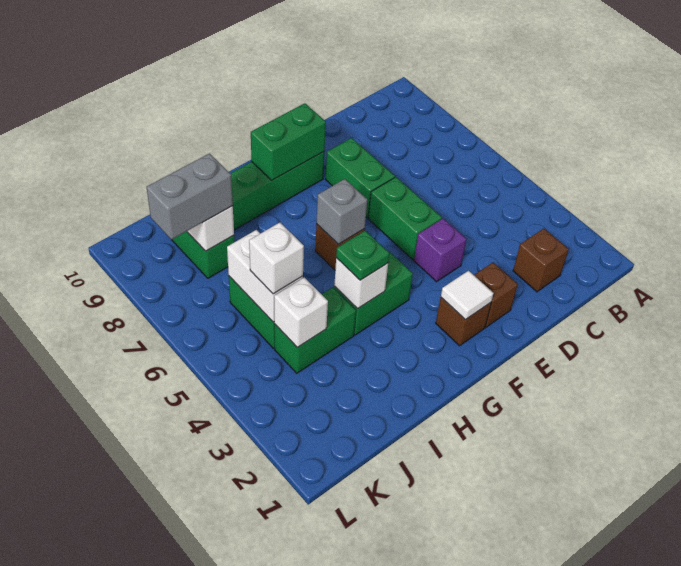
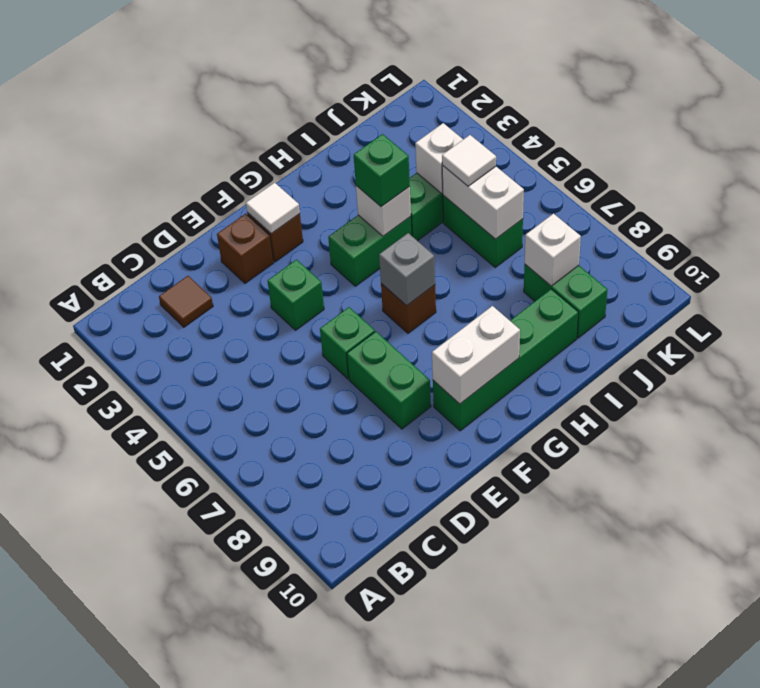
brown 1x1 brick [513,229,569,292] -> brown 1x1 tile [159,276,213,327]
purple 1x1 brick [414,219,466,282] -> green 1x1 brick [268,260,324,330]
green 1x2 brick [369,177,442,260] -> green 1x1 brick [320,307,375,379]
green 1x2 brick [251,103,326,180] -> white 1x2 brick [432,306,520,404]
green 1x1 plate [336,231,390,280] -> green 1x1 brick [354,134,410,207]
white 1x1 brick [249,223,304,294] -> white 1x1 tile [442,135,496,186]
grey 1x2 brick [147,154,233,240] -> none

